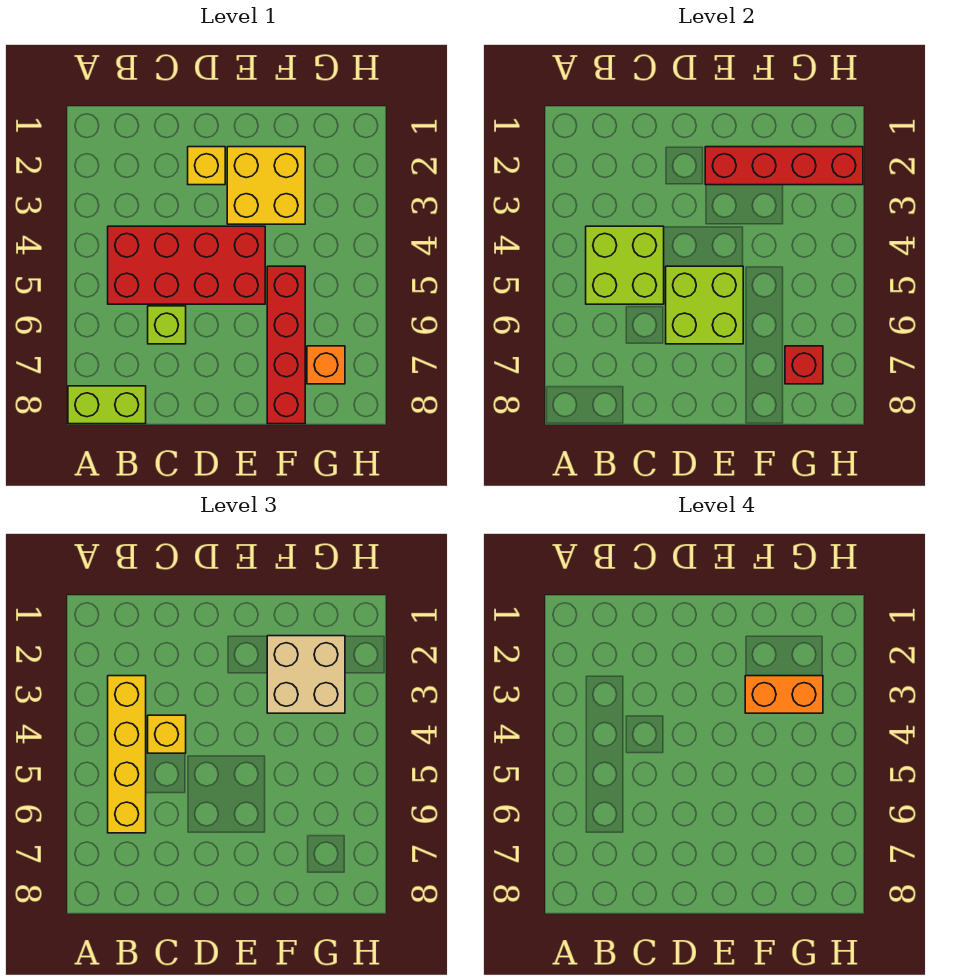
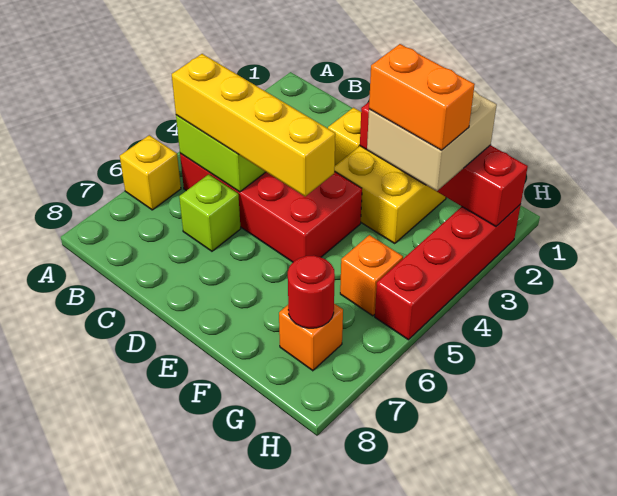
lime 1x2 brick [68,386,146,424] -> none
yellow 1x4 brick [108,676,146,833] -> yellow 1x4 brick turned to [172,54,335,197]
yellow 1x1 brick [148,715,186,753] -> yellow 1x1 brick moved to [120,135,181,210]
lime 2x2 brick [666,266,743,344] -> none
red 1x4 brick [267,266,305,424] -> red 1x4 brick moved to [375,204,521,340]
none -> orange 1x1 brick [340,235,403,316]
red 1x1 brick [785,346,823,384] -> red 1x1 round brick [288,255,335,328]

